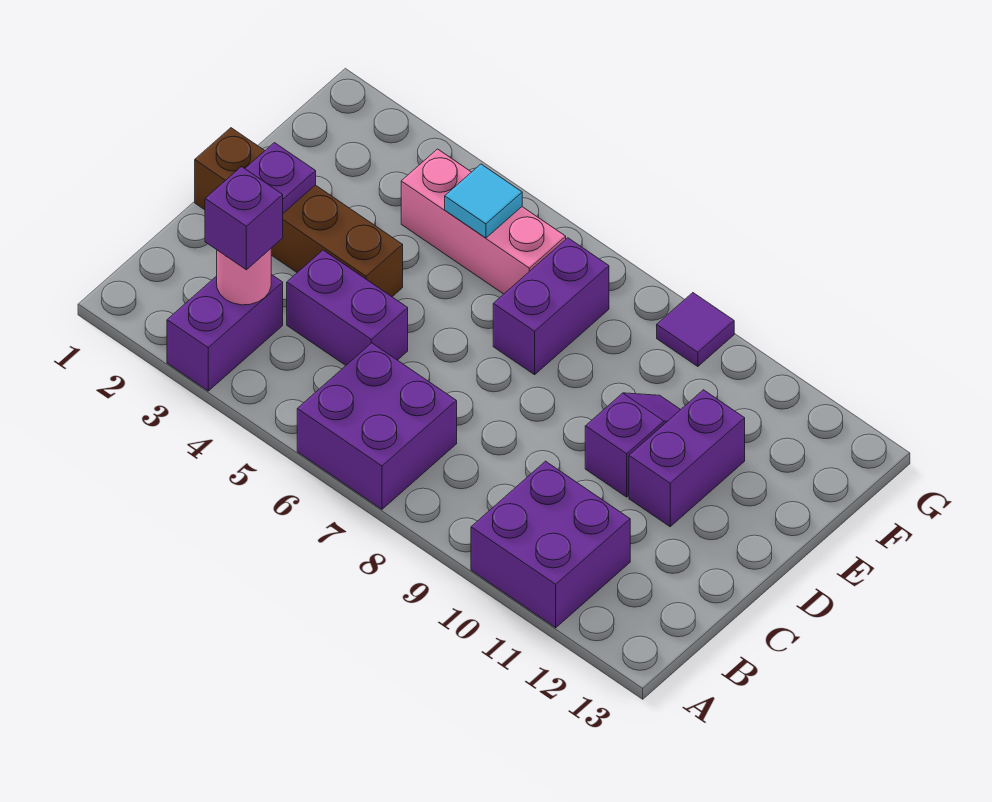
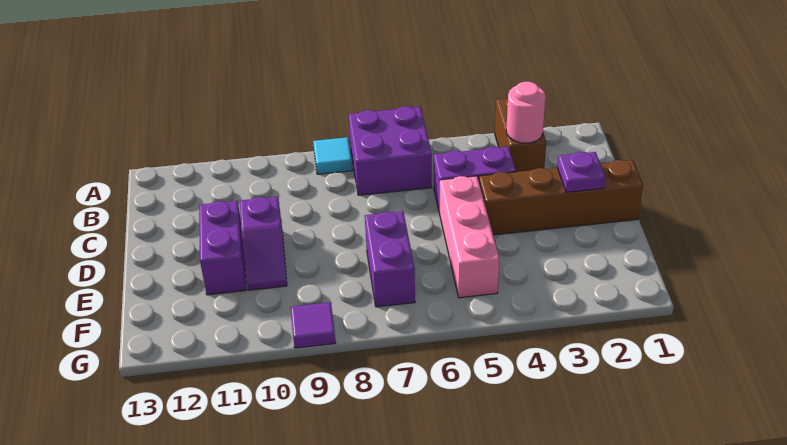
purple 1x2 brick [167,274,283,391] -> brown 1x2 brick [495,98,546,172]
purple 2x2 brick [471,461,630,628] -> none
purple 1x1 brick [205,167,283,270] -> none
pink 1x3 brick [401,149,566,294] -> pink 1x3 brick turned to [440,176,499,298]
cyan 1x1 tile [445,164,522,238] -> cyan 1x1 tile moved to [313,137,352,174]

